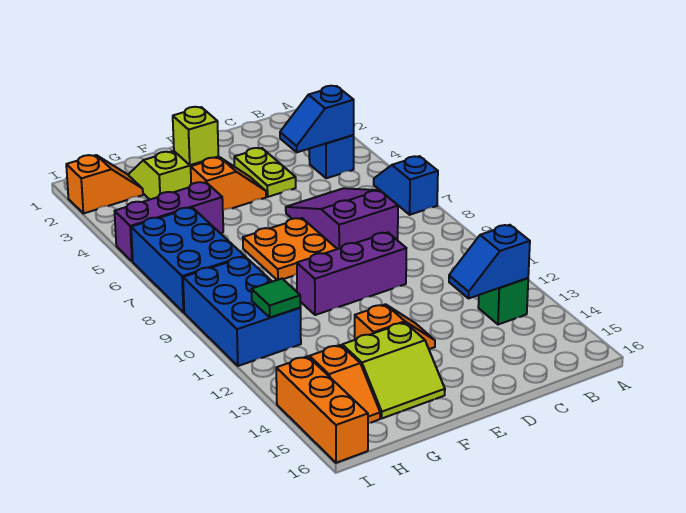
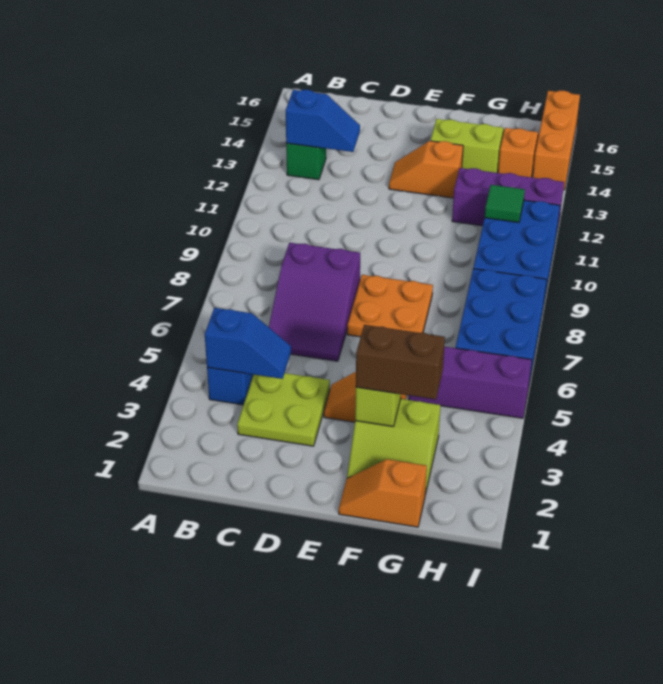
blue 1x2 slope [374,156,438,215] -> none
lime 1x2 plate [234,148,296,197] -> lime 2x2 plate [237,373,330,446]
purple 1x3 brick [297,233,406,315] -> purple 1x3 brick moved to [452,168,564,230]
none -> brown 1x2 brick [356,325,445,399]
orange 1x2 slope [66,155,143,214] -> orange 1x2 slope moved to [339,459,427,527]

